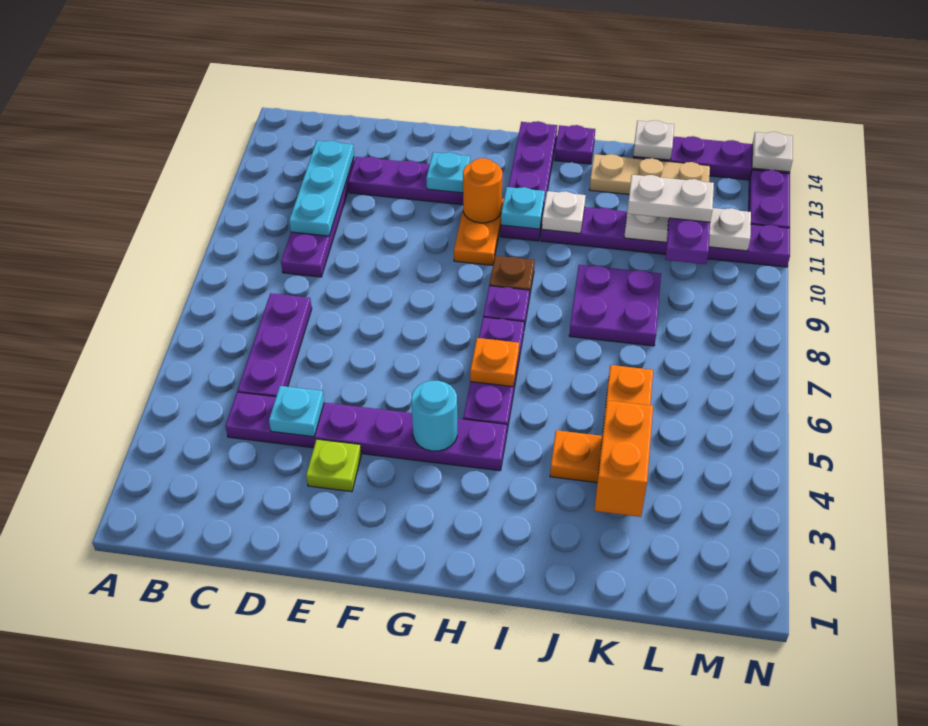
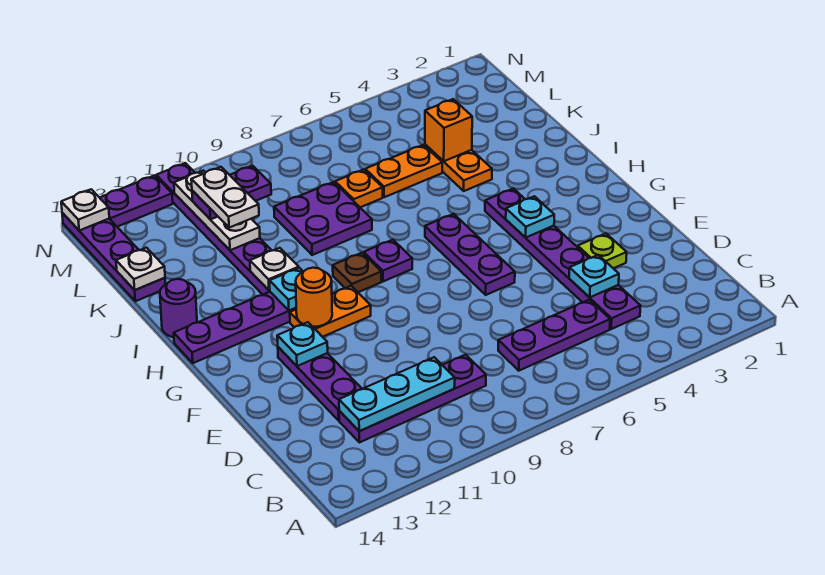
cyan 1x1 round brick [411,381,457,451] -> cyan 1x1 plate [506,196,554,238]
purple 1x3 plate [463,317,524,430] -> purple 1x3 plate turned to [425,214,515,295]
orange 1x1 plate [470,338,519,387] -> orange 1x1 plate moved to [335,169,383,207]
purple 1x1 plate [555,125,595,164] -> purple 1x1 round brick [160,279,197,337]
tan 1x3 plate [589,154,710,194] -> none
orange 1x2 brick [594,400,653,517] -> orange 1x1 brick [425,99,472,161]

